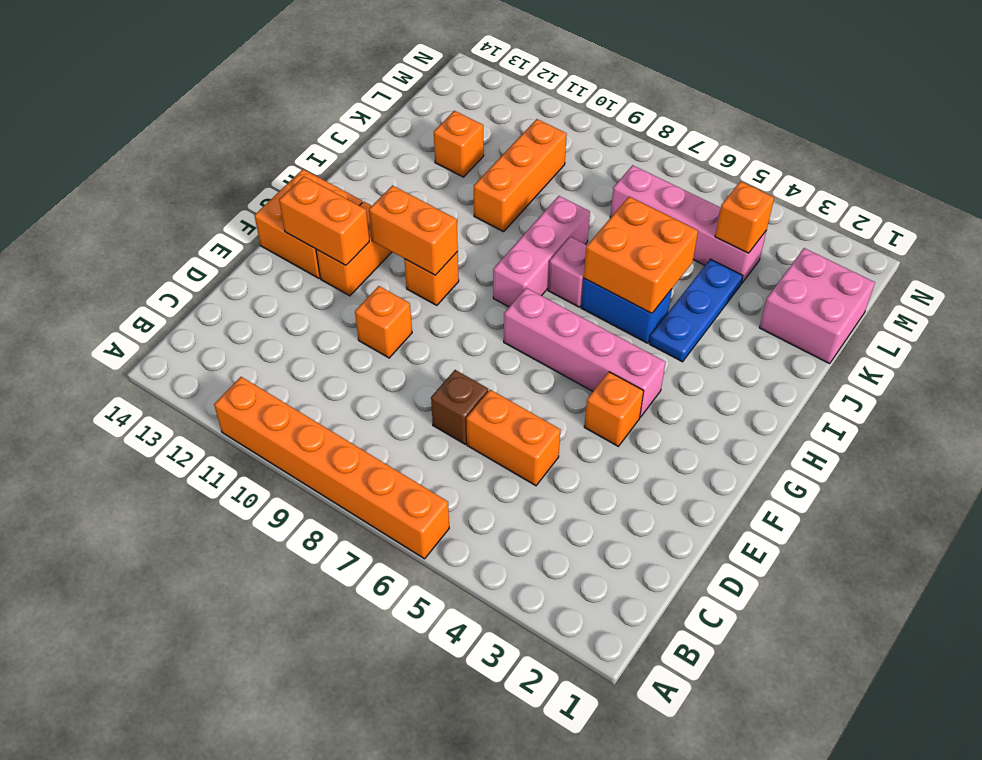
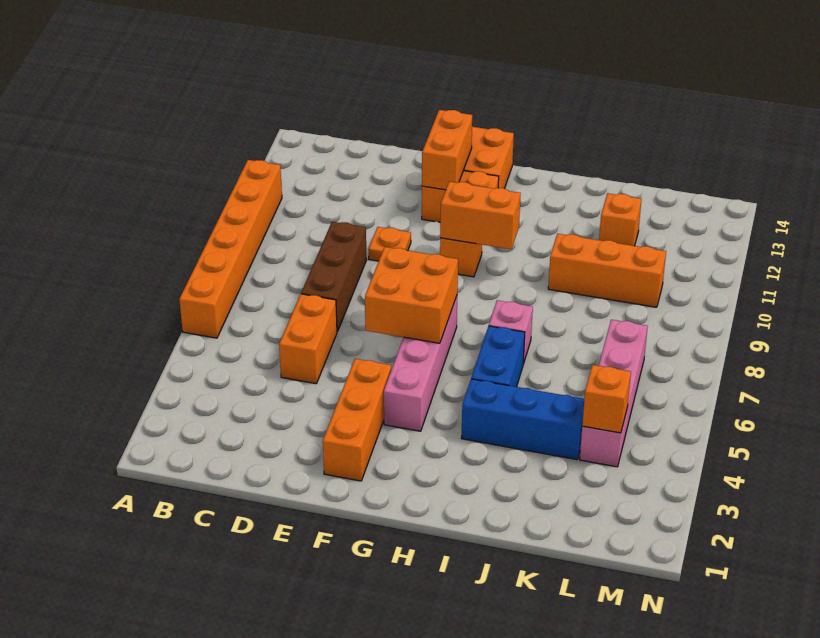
brown 1x1 brick [431,370,488,444] -> brown 1x3 brick [301,222,366,332]
orange 1x1 brick [355,286,412,358] -> orange 1x1 plate [368,227,411,261]
orange 1x1 brick [584,372,644,446] -> orange 1x3 brick [323,359,391,481]
orange 1x2 brick [369,186,458,275] -> orange 1x2 brick turned to [440,182,521,249]
pink 1x3 brick [493,196,590,307] -> none
blue 1x3 plate [649,259,743,362] -> blue 1x3 brick [462,379,584,460]
orange 2x2 brick [584,197,698,313] -> orange 2x2 brick moved to [365,247,458,343]
pink 2x2 brick [759,248,875,364] -> none

